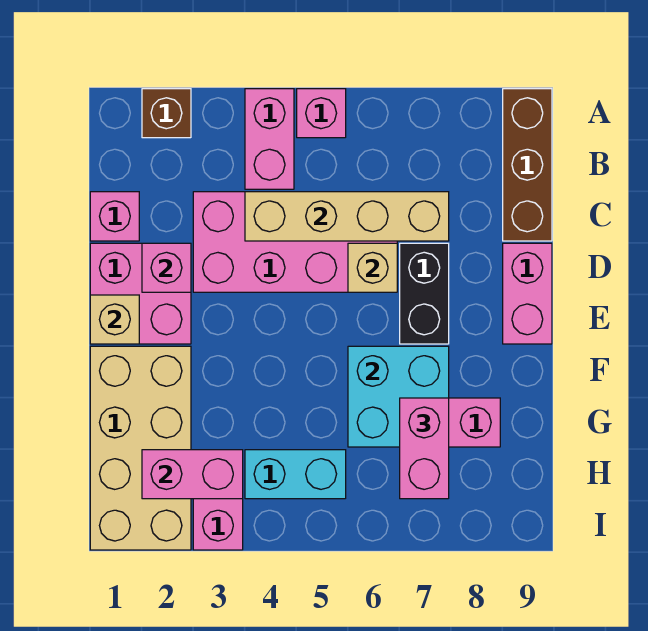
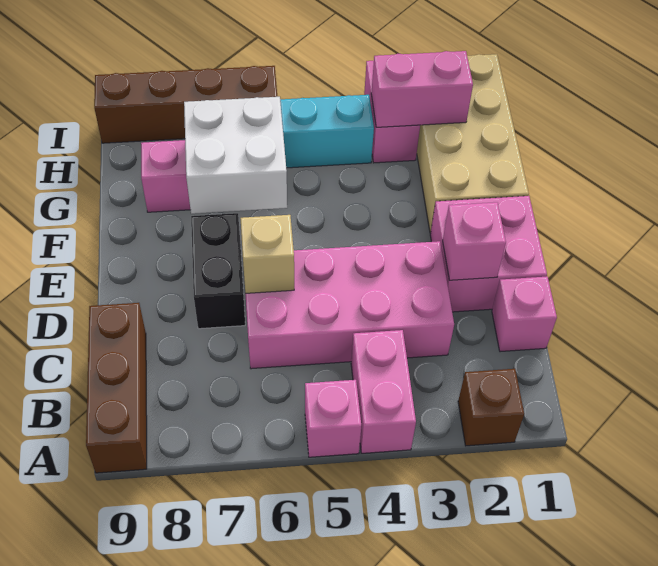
tan 1x4 brick [245,192,449,241] -> none
pink 1x2 brick [503,243,552,344] -> none
tan 1x1 brick [90,295,139,344] -> none
cyan 2x2 brick [348,346,449,447] -> white 2x2 brick [184,97,287,214]
pink 1x2 brick [400,398,449,499] -> none
none -> brown 1x4 brick [94,66,277,143]

